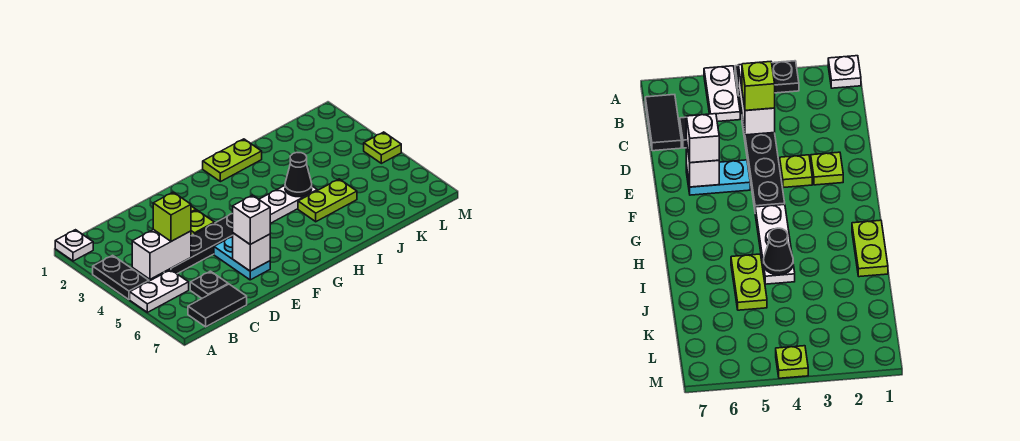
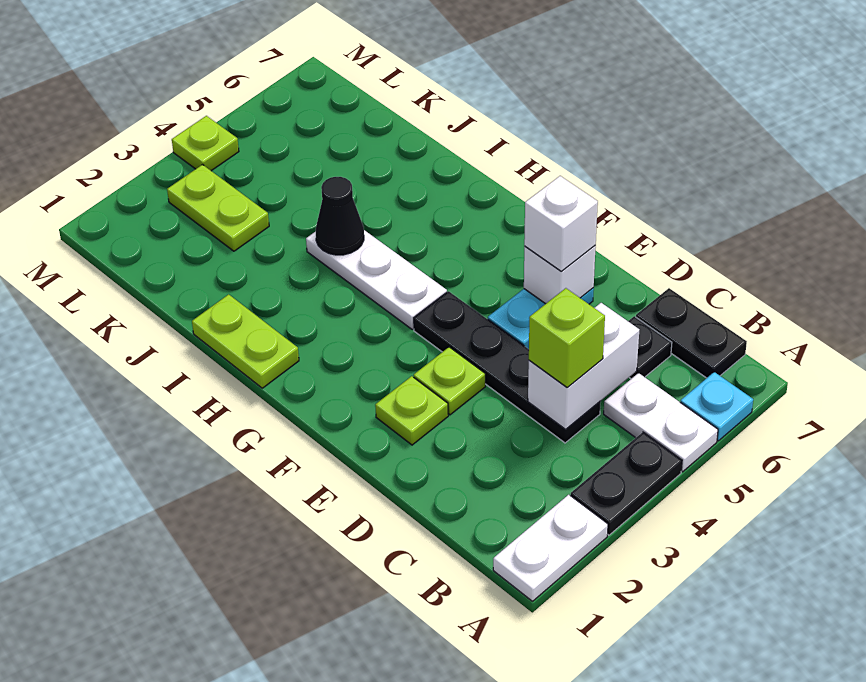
white 1x1 plate [55,230,93,261] -> white 1x2 plate [493,495,608,601]
none -> cyan 1x1 plate [680,372,753,441]
white 1x2 brick [132,229,191,279] -> white 1x2 brick turned to [528,303,639,429]
black 1x2 tile [188,284,247,327] -> black 1x2 plate [636,288,747,378]
lime 1x2 plate [298,179,357,222] -> lime 1x2 plate moved to [167,165,269,251]

